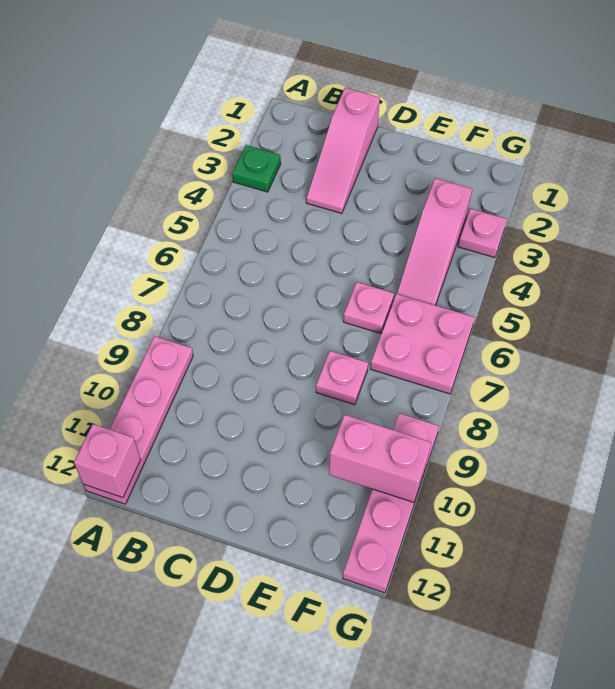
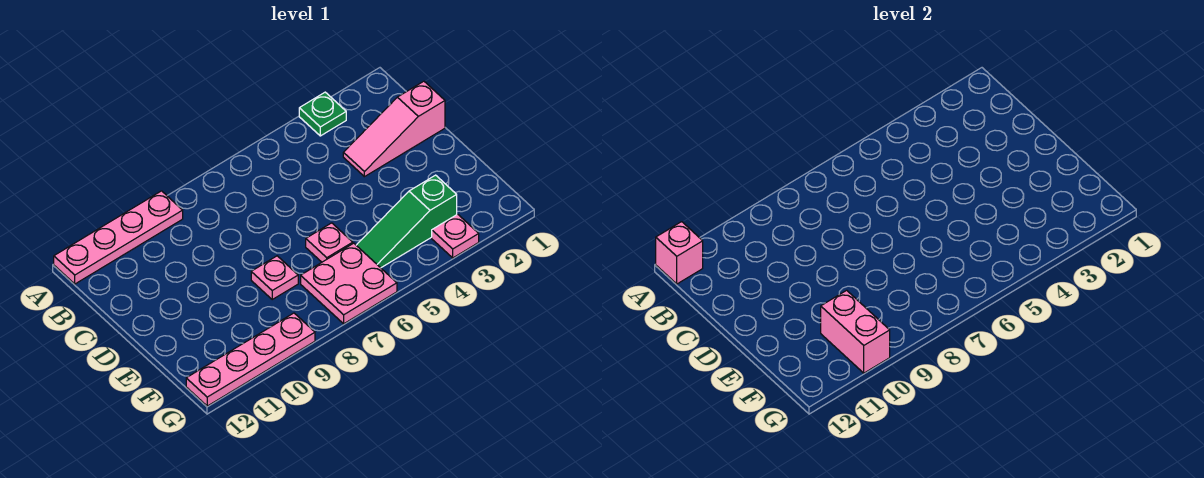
pink 1x3 slope [397,178,472,305] -> green 1x3 slope [356,175,457,268]

